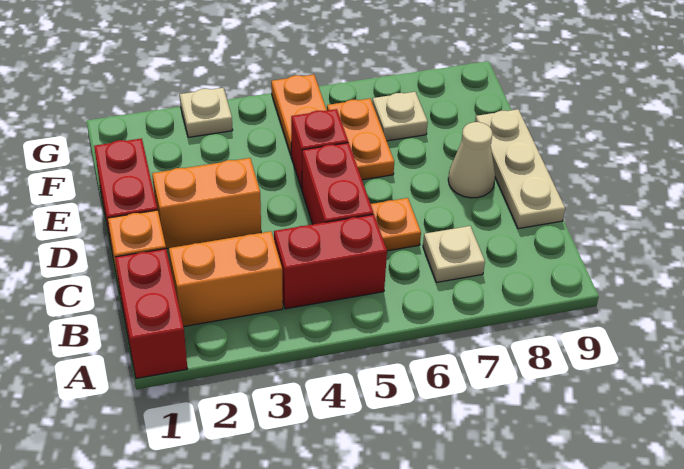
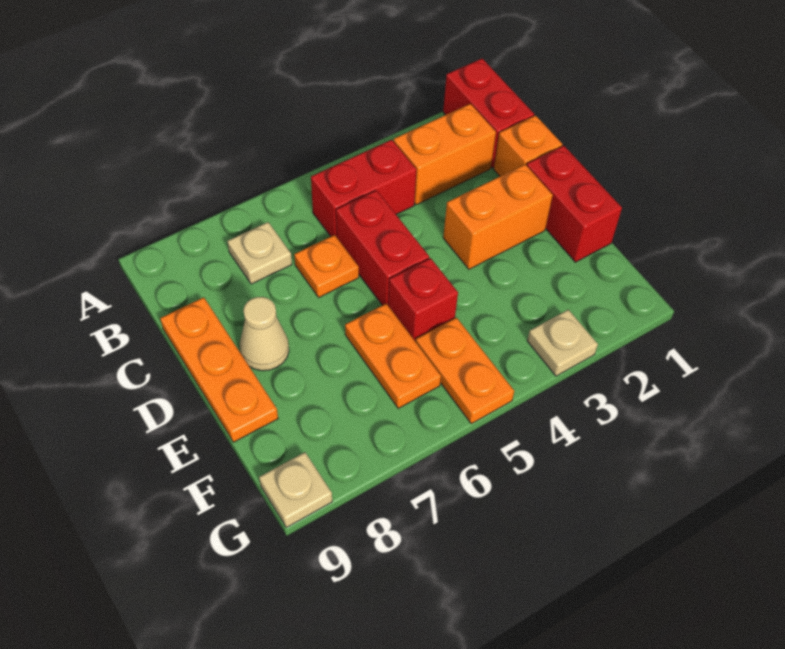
tan 1x3 plate [475,109,565,229] -> orange 1x3 plate [160,297,278,442]
tan 1x1 plate [372,92,428,141] -> tan 1x1 plate moved to [259,452,332,527]

